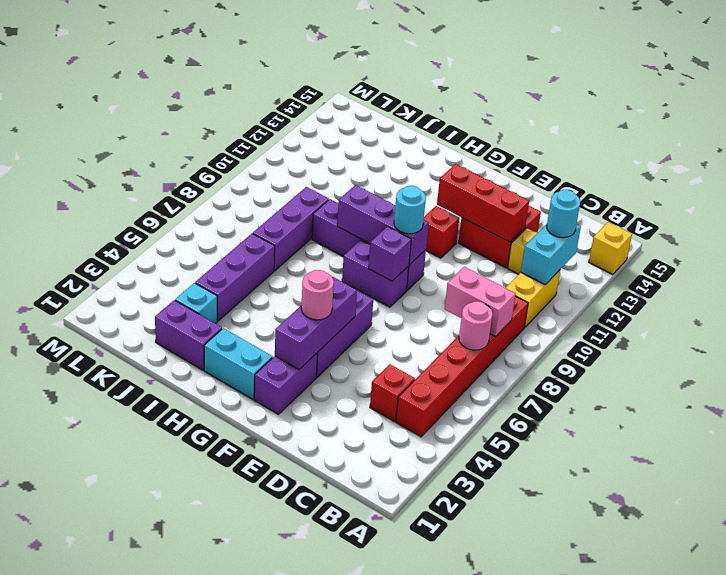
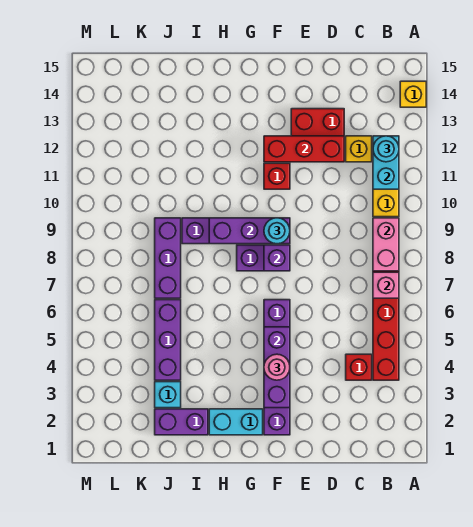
pink 1x1 round brick [459,301,493,350] -> pink 1x1 brick [373,272,399,298]
pink 1x2 brick [445,267,516,337] -> pink 1x2 brick turned to [373,218,399,271]

